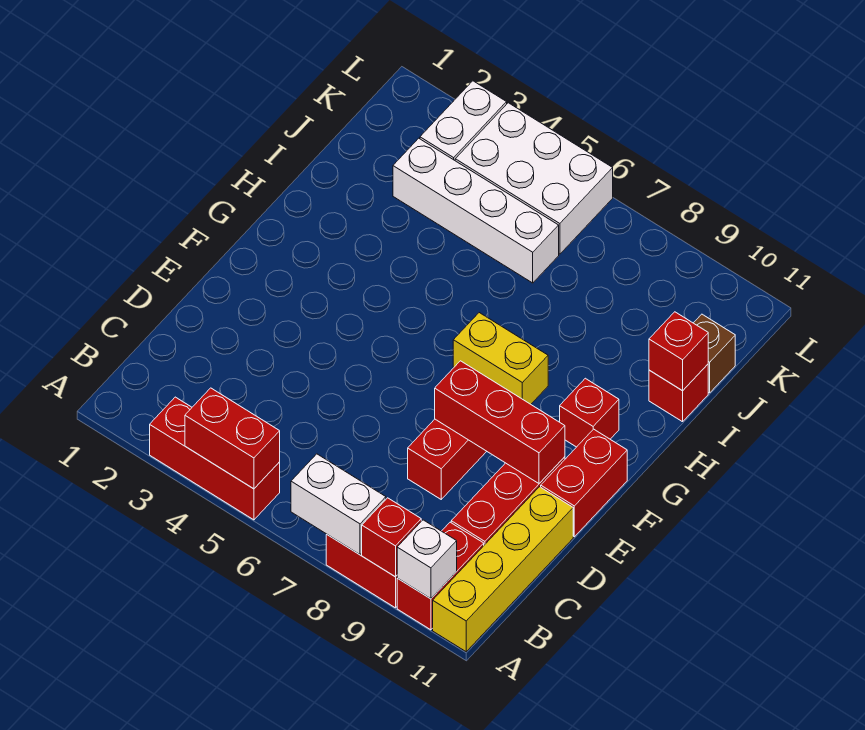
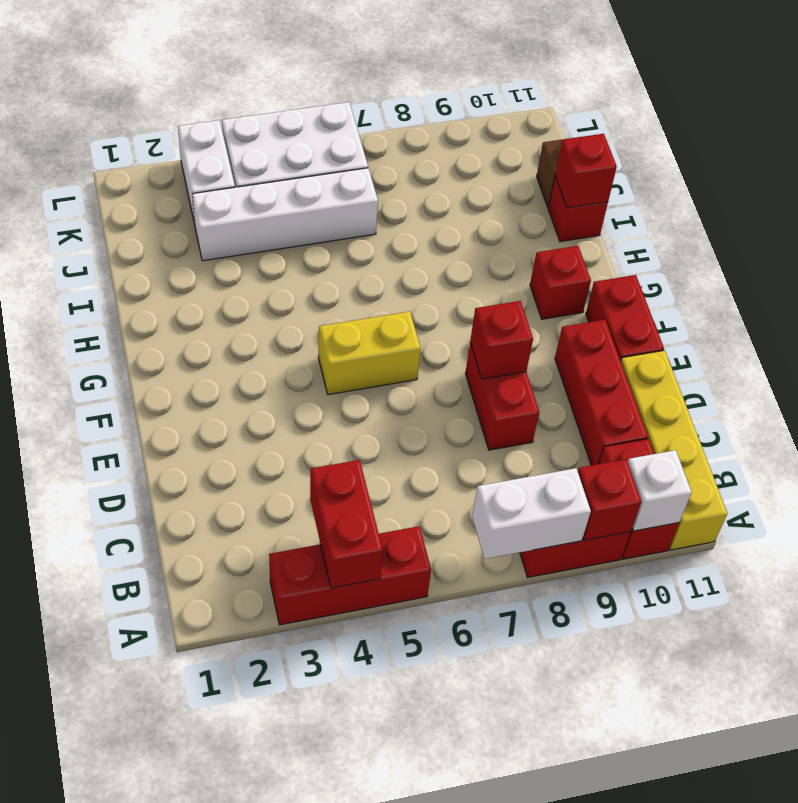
red 1x2 brick [185,388,280,489] -> red 1x2 brick turned to [310,460,383,588]
red 1x3 brick [435,361,565,483] -> red 1x1 brick [470,301,533,379]
yellow 1x2 brick [453,313,548,404] -> yellow 1x2 brick moved to [318,311,421,395]

